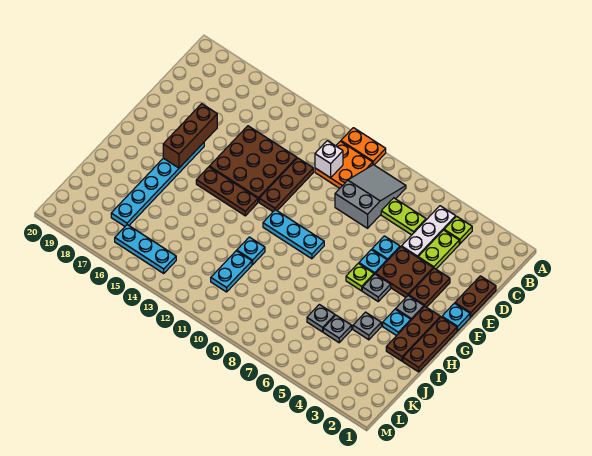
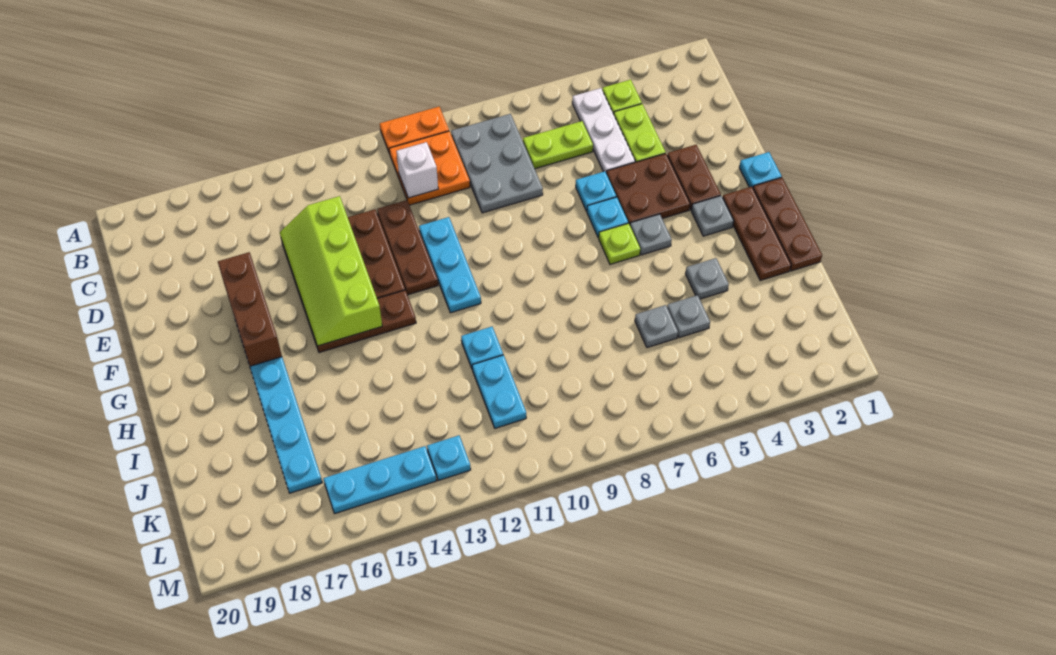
grey 2x3 slope [335,165,406,228] -> grey 2x3 plate [451,114,543,213]
brown 1x2 plate [455,276,496,317] -> none
none -> lime 2x4 slope [280,196,382,346]
cyan 1x3 plate [263,210,324,259] -> cyan 1x3 plate turned to [419,217,481,313]
cyan 1x1 plate [383,309,411,336] -> cyan 1x1 plate moved to [427,435,471,481]

